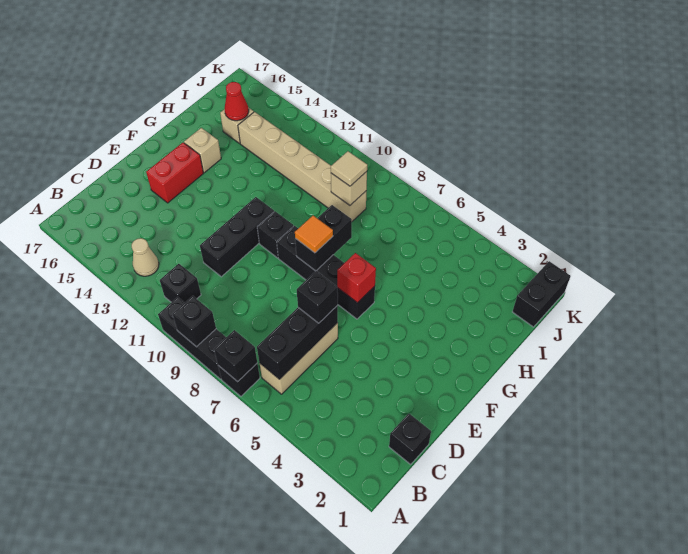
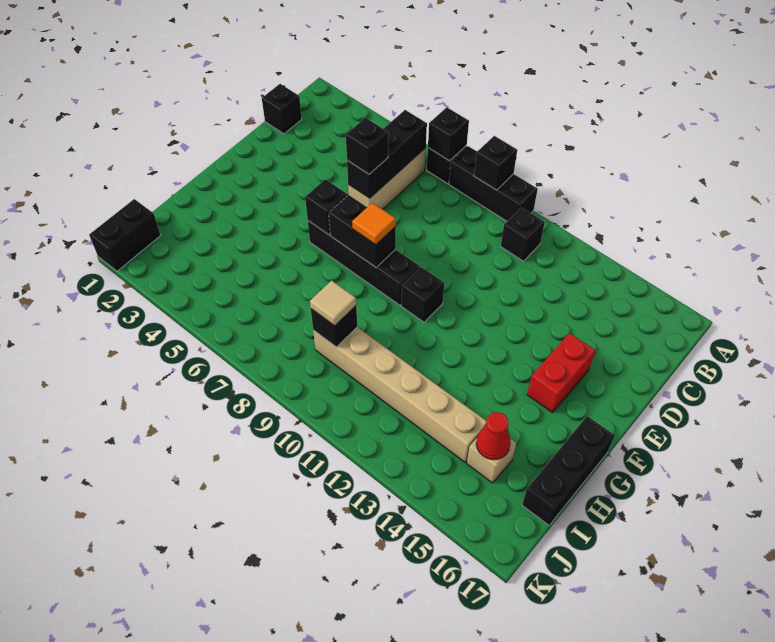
tan 1x1 cone [132,238,159,276] -> none
black 1x3 brick [200,197,274,277] -> black 1x3 brick moved to [522,416,615,525]
red 1x1 brick [337,253,376,303] -> black 1x1 brick [305,179,348,235]
black 1x2 brick [295,205,352,271] -> black 1x2 brick turned to [329,195,396,267]
tan 1x1 brick [184,128,221,173] -> none
tan 1x1 brick [331,172,367,205] -> black 1x1 brick [311,306,357,347]

